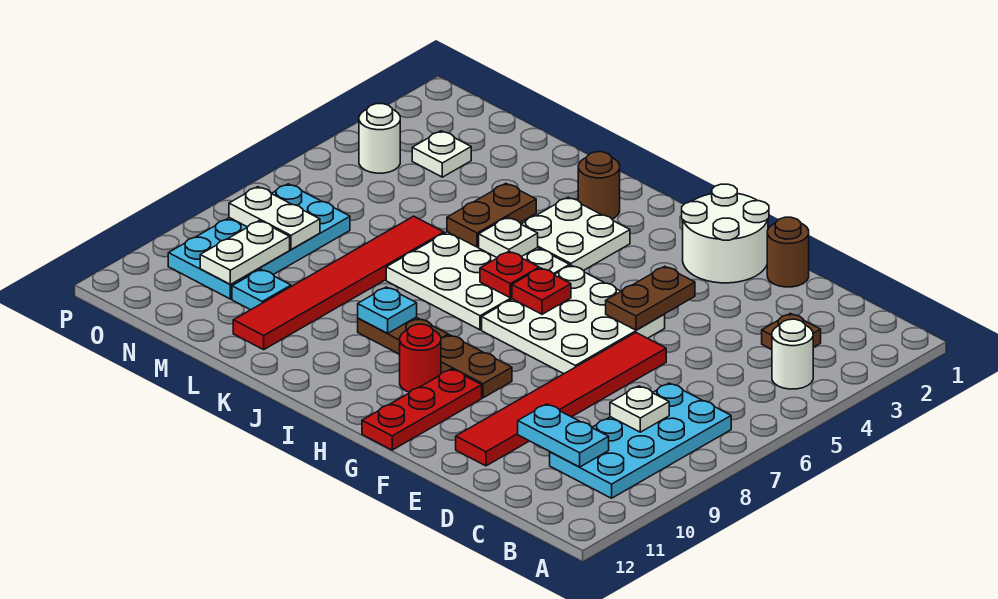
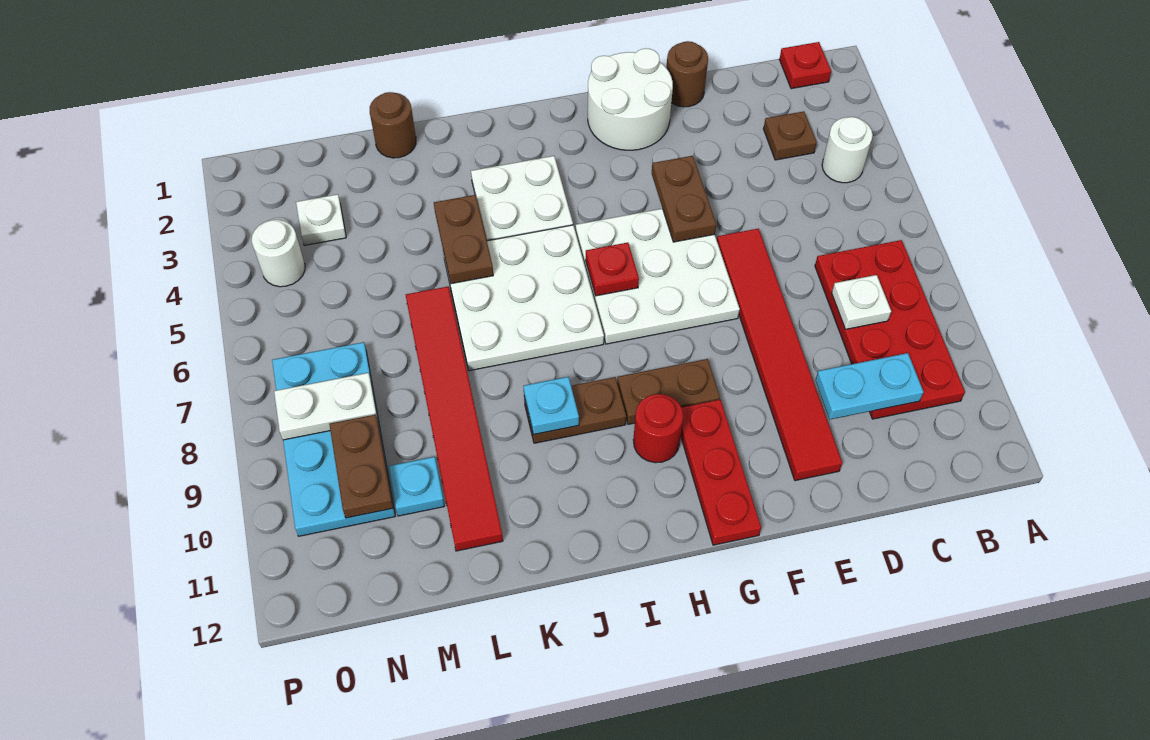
cyan 2x4 plate [550,383,731,498] -> red 2x4 plate [815,240,965,419]
red 1x1 plate [480,252,539,298] -> red 1x1 plate moved to [779,42,831,89]
brown 1x1 round brick [578,152,620,219] -> brown 1x1 round brick moved to [370,92,416,158]
white 1x1 plate [479,217,538,257] -> none
white 1x2 plate [200,221,290,284] -> brown 1x2 plate [329,415,393,518]

